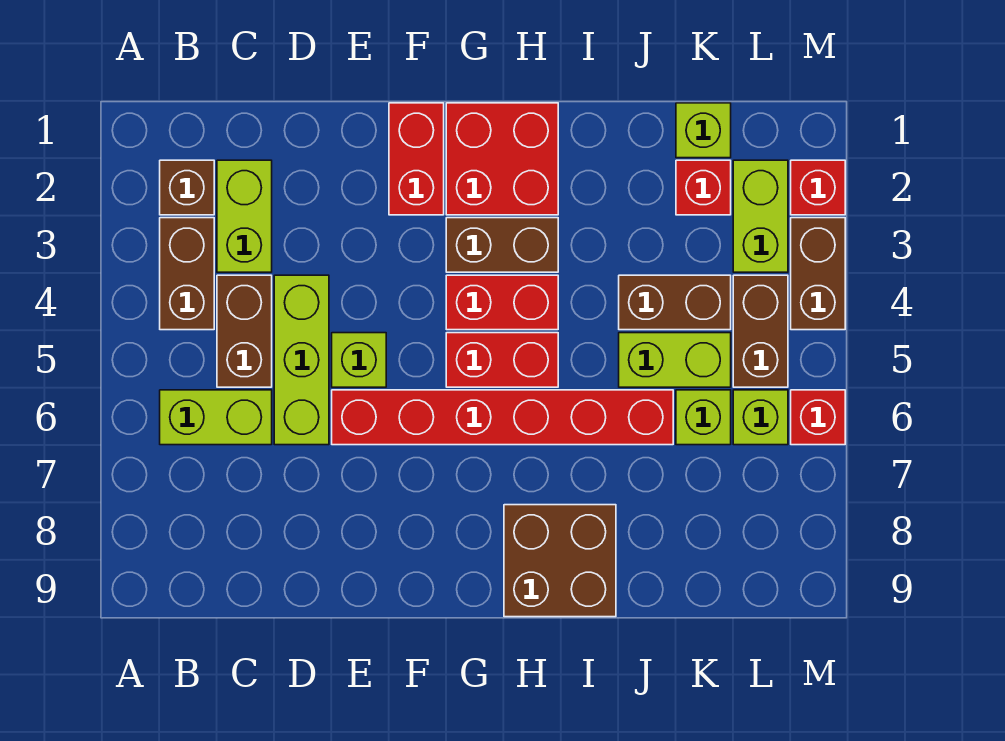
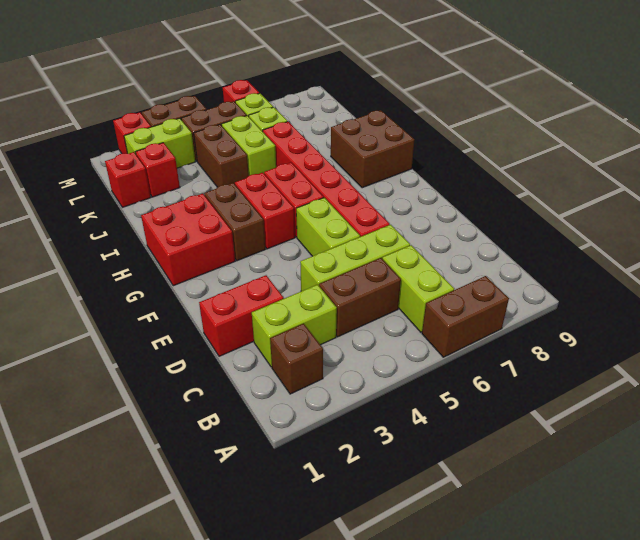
brown 1x2 brick [160,218,214,330] -> brown 1x2 brick moved to [422,276,509,357]
lime 1x1 brick [332,333,386,387] -> lime 1x2 brick [296,198,360,256]
red 1x2 brick [389,103,444,215] -> red 1x2 brick moved to [199,275,284,356]
lime 1x1 brick [676,103,731,158] -> red 1x1 brick [105,152,151,207]

